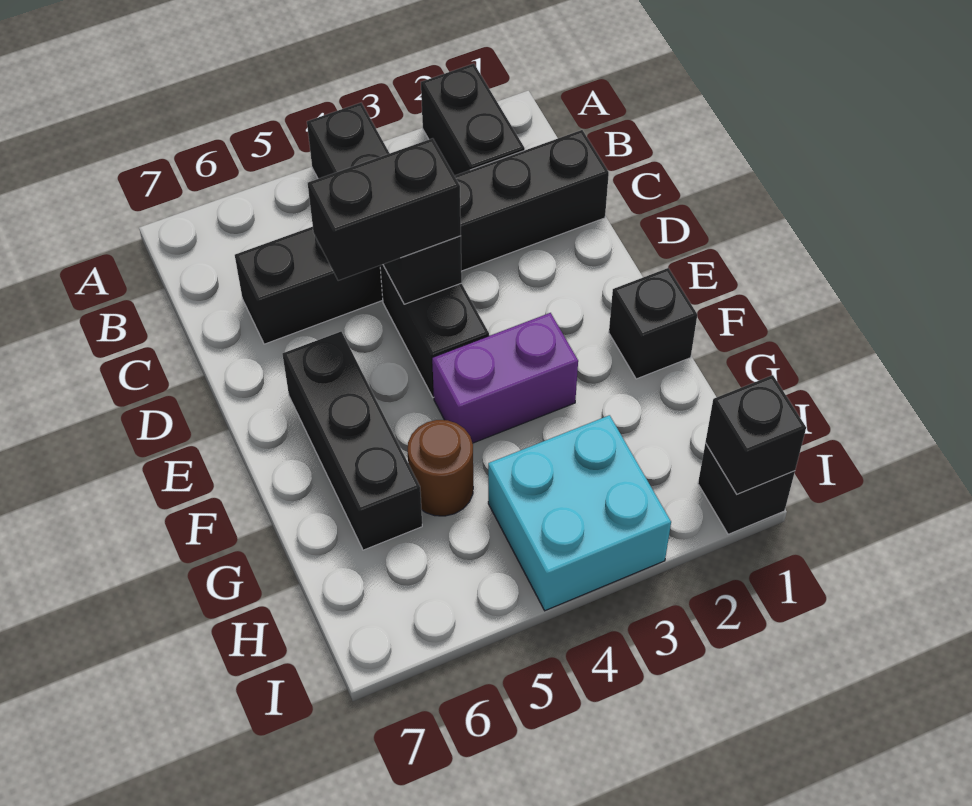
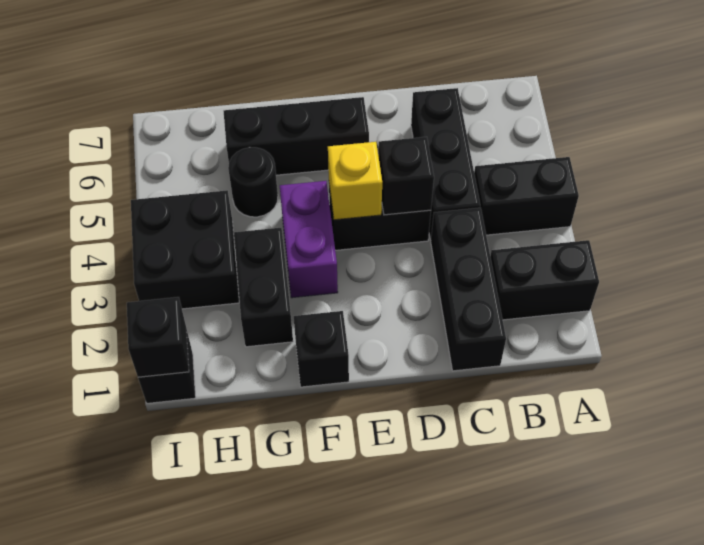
black 1x2 brick [308,138,461,281] -> black 1x2 brick moved to [234,228,293,347]
none -> yellow 1x1 brick [328,142,382,220]
brown 1x1 round brick [408,420,473,516] -> black 1x1 round brick [228,147,278,217]
cyan 2x2 brick [488,415,671,611] -> black 2x2 brick [131,190,239,309]

